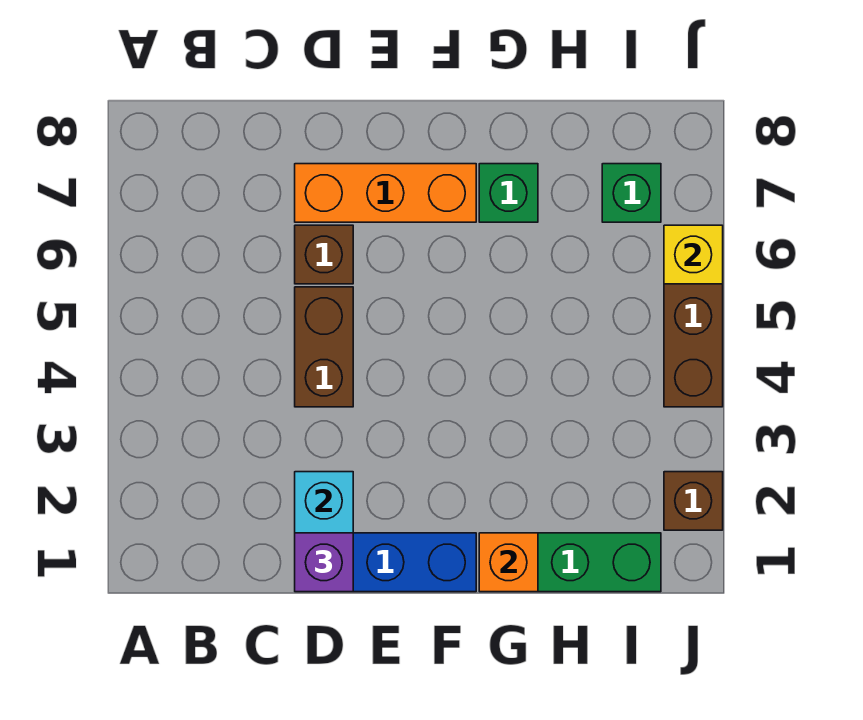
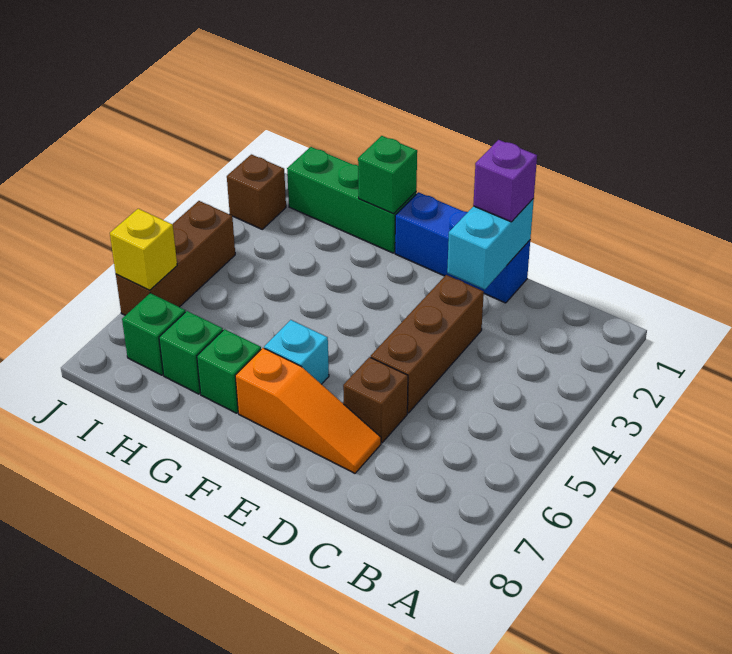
brown 1x2 brick [295,287,353,407] -> brown 1x3 brick [371,275,484,413]
orange 1x3 brick [295,164,476,222] -> orange 1x3 slope [235,348,381,473]
none -> cyan 1x1 brick [264,320,329,384]
orange 1x1 brick [479,533,538,592] -> green 1x1 brick [358,136,417,214]
none -> green 1x1 brick [159,311,223,394]

